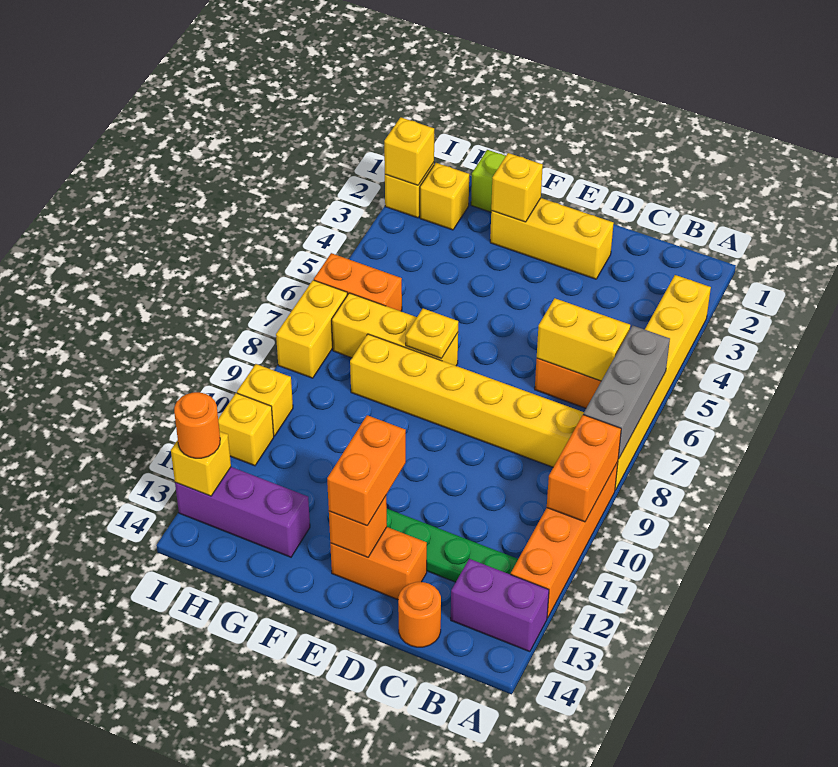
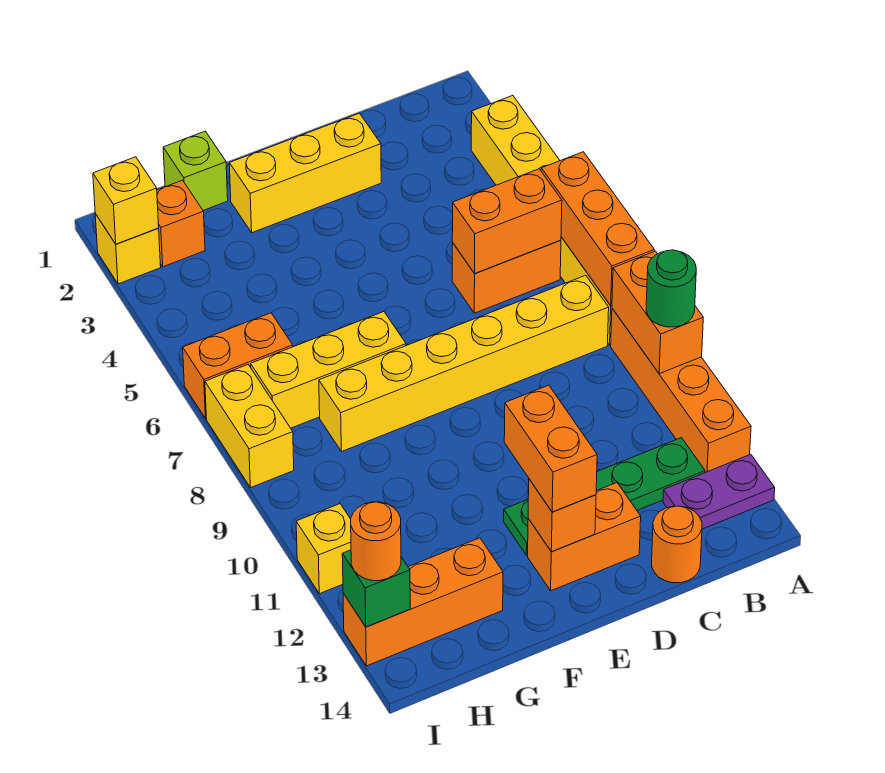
grey 1x3 brick [583,325,670,459] -> orange 1x3 brick [541,152,654,306]
none -> green 1x1 round brick [646,250,696,327]
purple 1x2 brick [451,559,549,652] -> purple 1x2 plate [663,454,775,529]
yellow 1x2 brick [537,298,630,381] -> orange 1x2 brick [452,169,562,273]
yellow 1x1 brick [491,153,543,222] -> none
yellow 1x1 plate [406,309,458,359] -> none
purple 1x3 brick [175,467,310,557] -> orange 1x3 brick [343,538,503,666]
yellow 1x1 brick [420,163,469,230] -> orange 1x1 brick [157,180,205,267]
yellow 1x1 brick [237,364,293,436] -> none
yellow 1x1 brick [171,431,231,496] -> green 1x1 brick [342,550,410,627]

